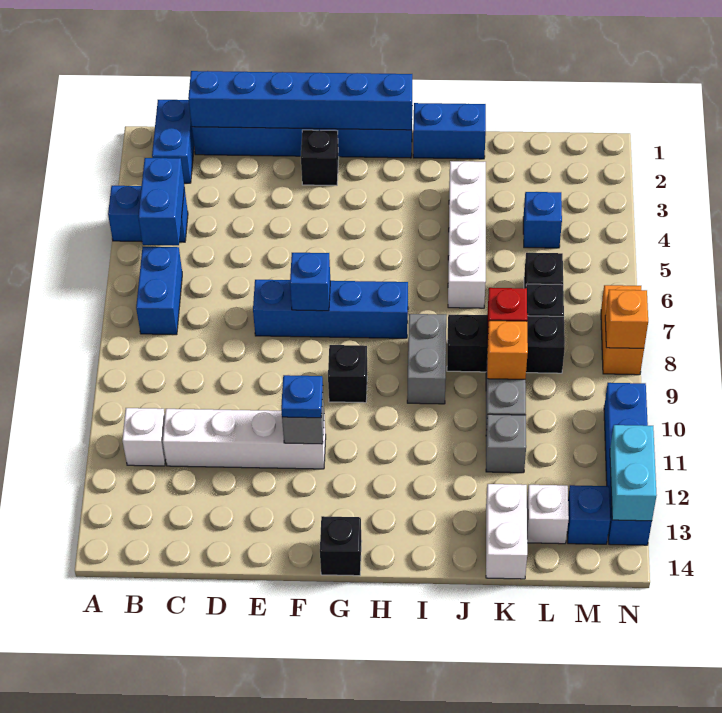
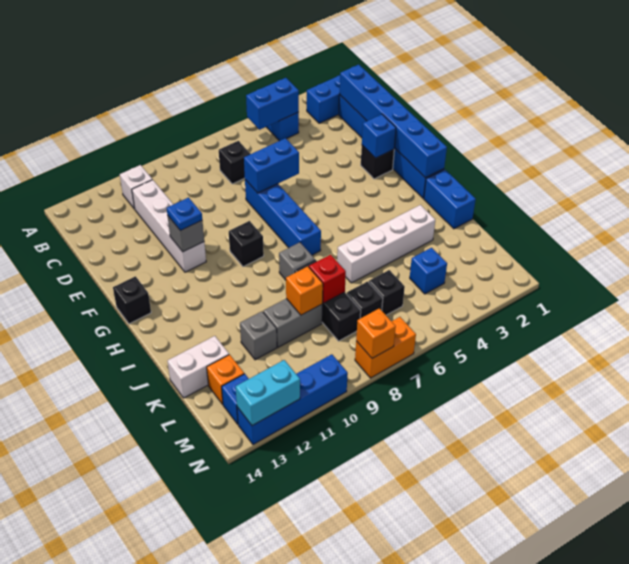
blue 1x2 brick [136,247,182,335] -> blue 1x2 brick moved to [244,138,299,193]
none -> black 1x1 brick [219,141,250,184]
blue 1x1 brick [290,253,330,311] -> blue 1x1 brick moved to [362,114,396,158]
grey 1x2 brick [407,314,446,404] -> grey 1x1 brick [279,242,314,280]
white 1x1 brick [527,485,569,544] -> orange 1x1 brick [207,355,244,404]

